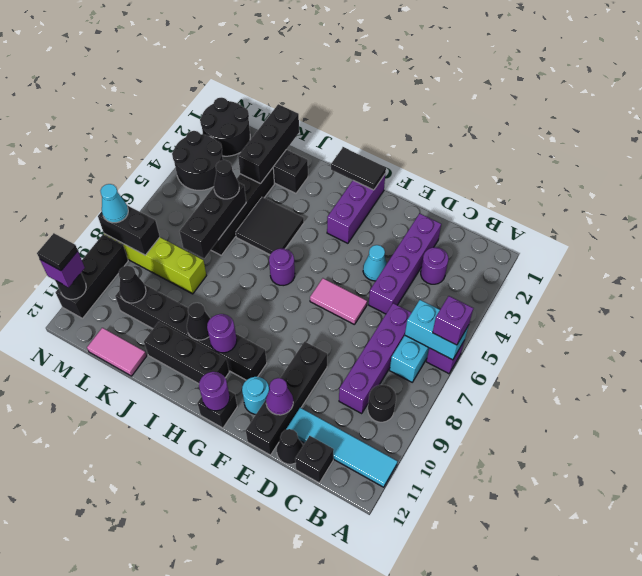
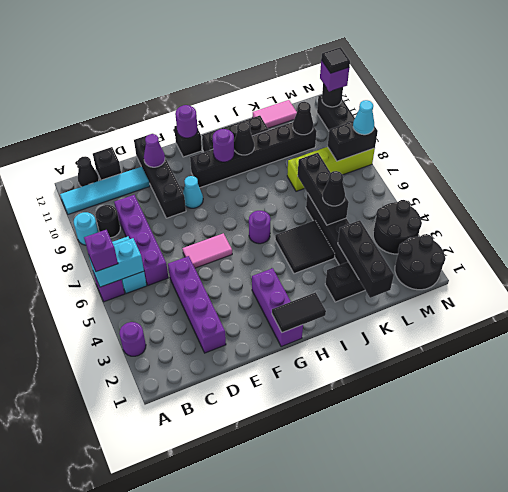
purple 1x1 round brick [421,247,448,284] -> purple 1x1 round brick moved to [119,322,146,356]
black 1x1 cone [277,429,303,464] -> black 1x1 cone moved to [78,156,99,187]
cyan 1x1 cone [363,245,387,281] -> cyan 1x1 cone moved to [183,176,203,208]
cyan 1x1 round brick [242,377,269,414] -> cyan 1x1 round brick moved to [74,212,98,245]

